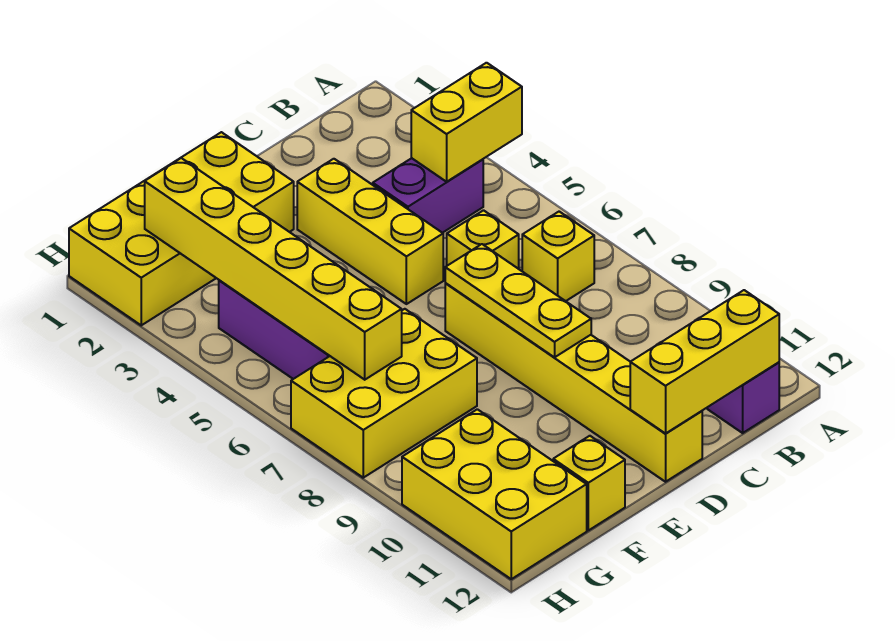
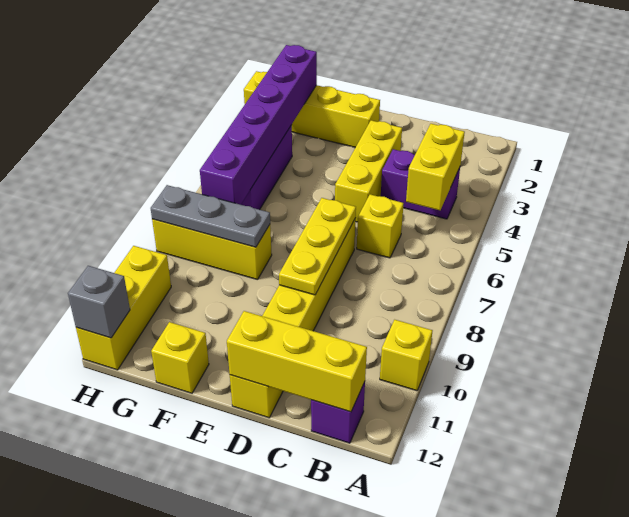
yellow 1x2 brick [411,63,522,182] -> yellow 1x2 brick turned to [406,124,465,210]
yellow 1x1 brick [522,212,594,301] -> yellow 1x1 brick moved to [380,320,433,391]
yellow 2x4 brick [69,132,294,325] -> yellow 1x4 brick [244,71,380,147]
yellow 2x3 brick [291,309,477,478] -> yellow 1x3 brick [152,219,272,280]
none -> grey 1x3 plate [151,185,270,247]
yellow 1x6 brick [145,158,402,380] -> purple 1x6 brick [200,45,317,205]
yellow 2x3 brick [402,409,587,579] -> yellow 1x3 brick [76,246,171,370]
none -> grey 1x1 brick [68,266,130,338]

